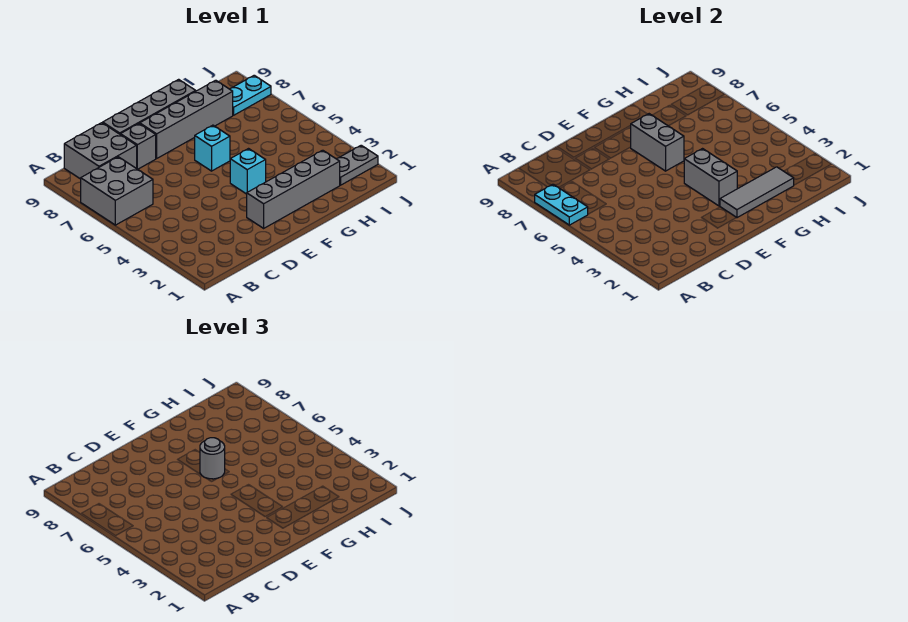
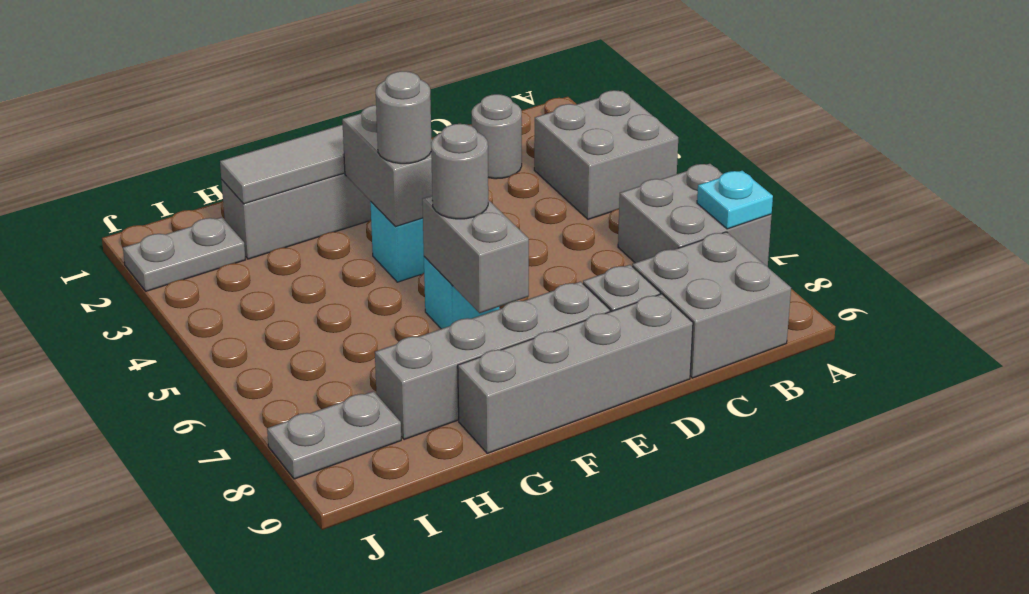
none -> grey 2x2 brick [534,90,678,219]
cyan 1x2 plate [535,184,588,225] -> cyan 1x1 plate [697,171,773,229]
none -> grey 1x1 round brick [472,94,522,179]
none -> grey 1x1 round brick [376,71,431,164]
cyan 1x2 plate [230,75,271,115] -> grey 1x2 plate [267,391,401,479]

